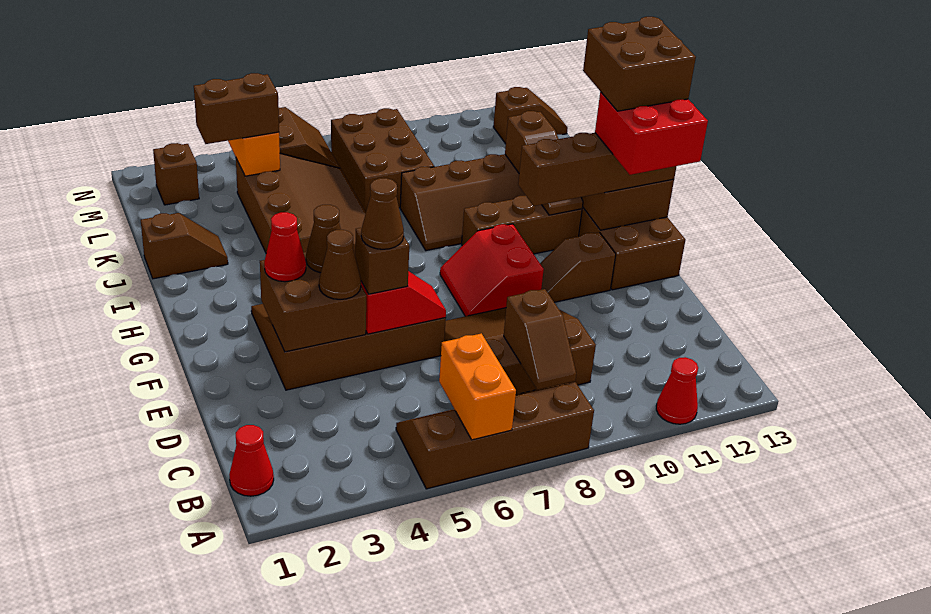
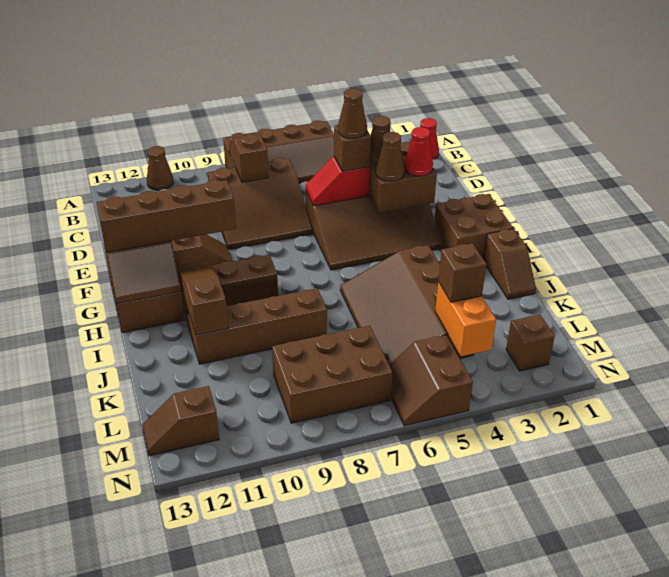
orange 1x2 brick [439,333,516,440] -> none
red 1x1 cone [656,357,698,424] -> brown 1x1 cone [147,146,173,190]
red 2x2 slope [440,224,544,316] -> none
red 2x2 brick [595,92,708,175] -> none
brown 2x2 brick [583,17,696,111] -> brown 2x2 brick moved to [435,194,513,259]
brown 1x2 slope [141,213,228,279] -> brown 1x2 slope turned to [484,229,536,299]
brown 2x3 brick [331,108,434,212] -> brown 2x3 brick turned to [272,326,392,423]
brown 1x2 brick [194,73,279,144] -> brown 1x1 brick [438,243,486,302]

